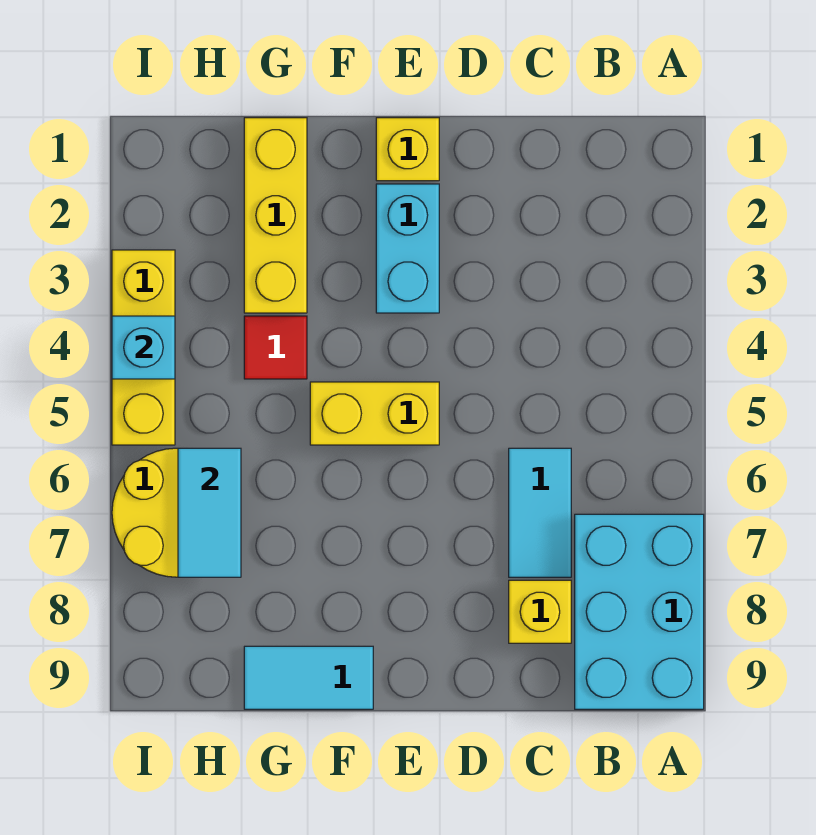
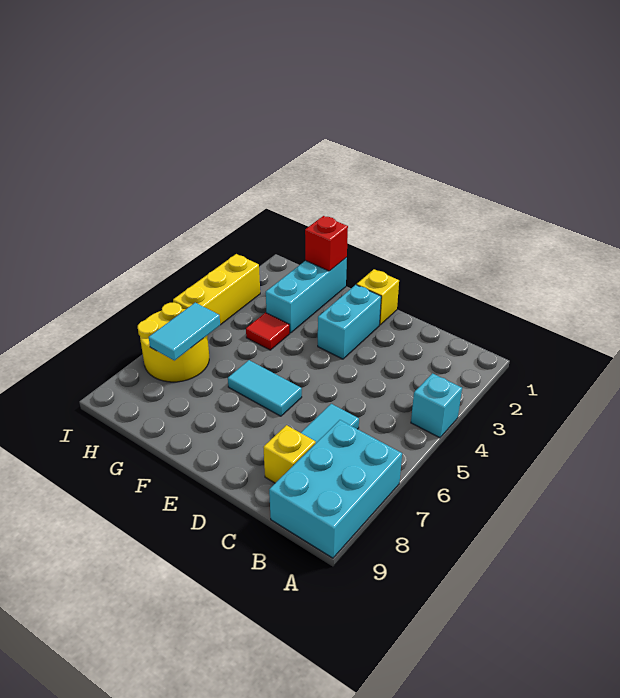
yellow 1x2 brick [310,382,439,445] -> none
cyan 1x2 tile [244,646,373,709] -> cyan 1x2 tile moved to [228,360,302,416]
yellow 1x3 brick [244,118,307,313] -> cyan 1x3 brick [266,257,347,333]
none -> red 1x1 brick [305,216,348,271]
cyan 1x1 brick [112,316,175,379] -> cyan 1x1 brick moved to [411,373,462,438]

